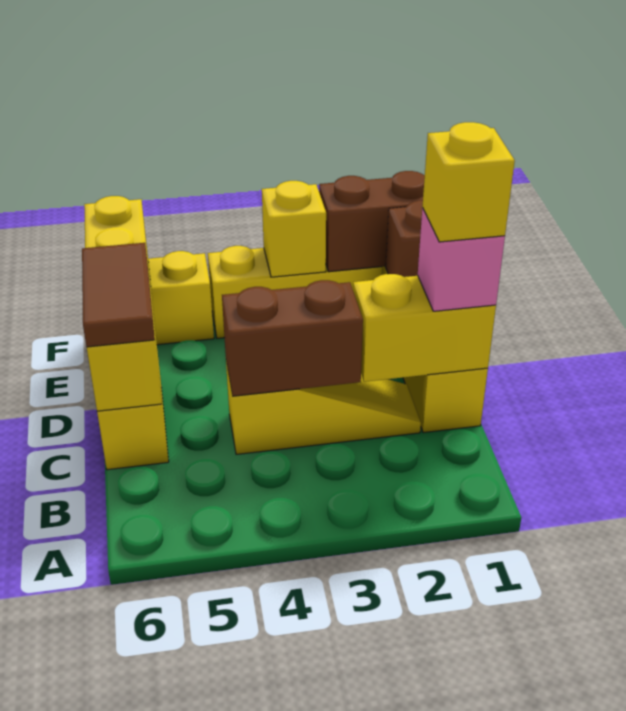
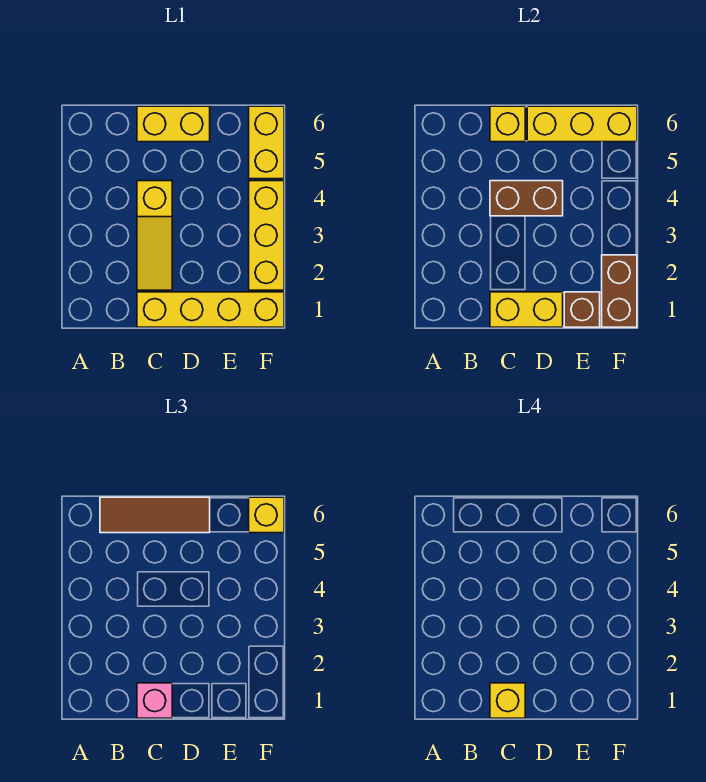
yellow 1x2 brick [353,274,496,382] -> yellow 1x2 brick turned to [490,292,563,327]
brown 1x2 brick [222,280,363,396] -> brown 1x2 brick turned to [490,181,563,216]
brown 1x2 tile [82,243,155,347] -> brown 1x3 tile [100,497,210,533]
yellow 1x1 brick [262,181,326,277] -> yellow 1x1 brick moved to [249,497,284,533]

